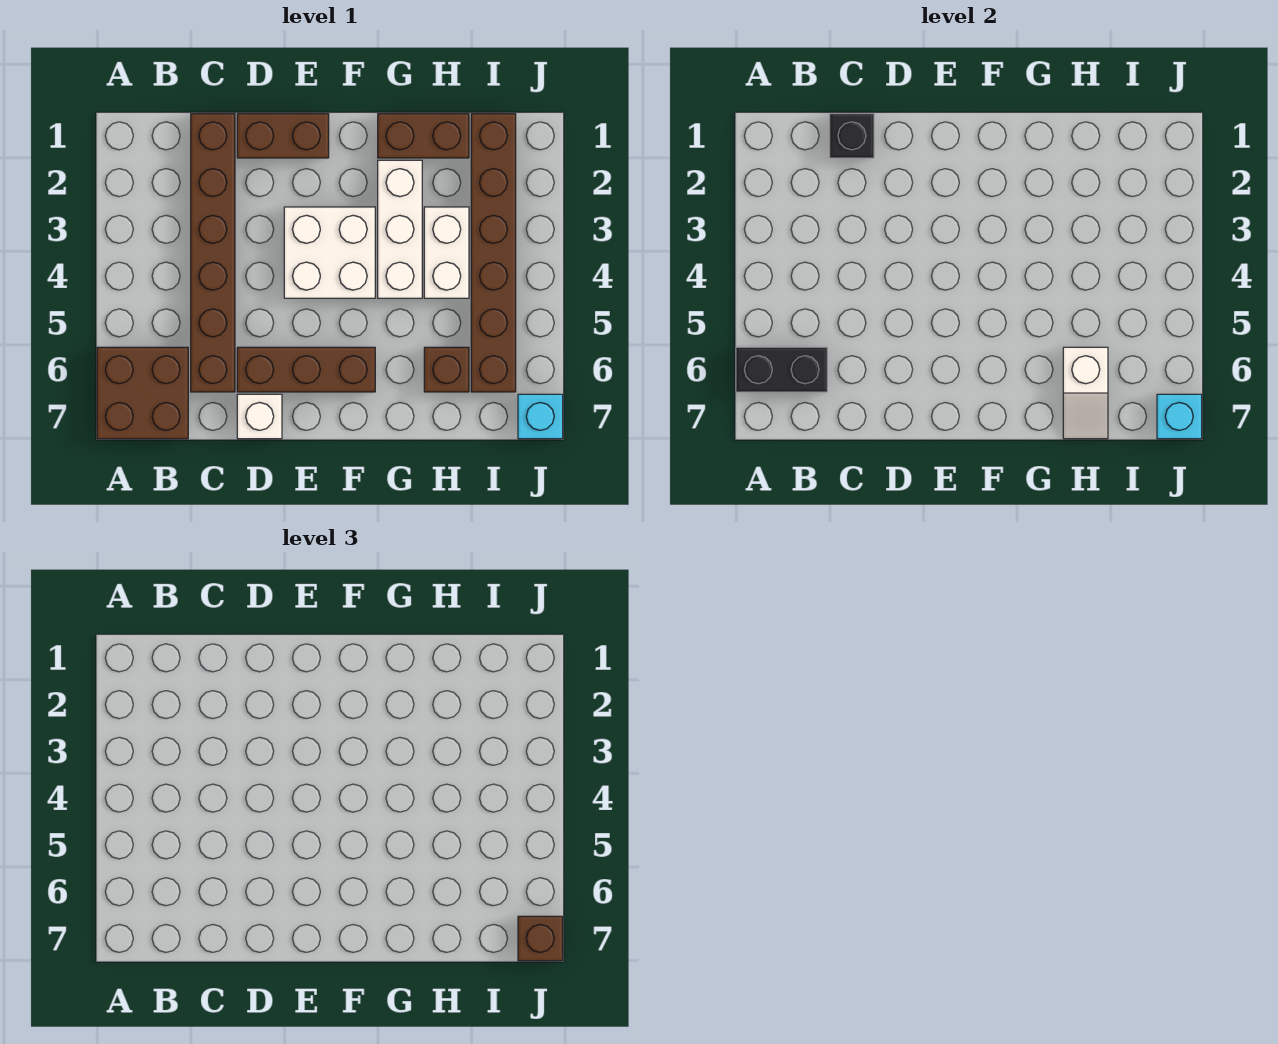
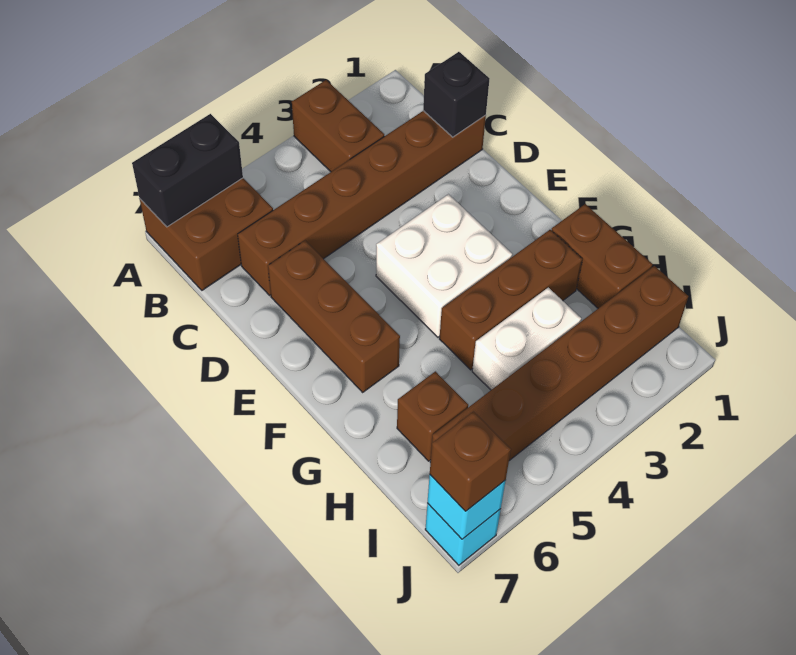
black 1x2 brick [736,347,827,392] -> black 1x2 brick turned to [132,114,243,227]
brown 1x2 brick [237,114,329,158] -> brown 1x2 brick moved to [292,80,384,172]
white 1x1 brick [237,394,282,439] -> none
white 1x3 brick [378,160,422,298] -> brown 1x3 brick [439,230,582,370]
white 1x2 slope [1063,347,1108,439] -> none

